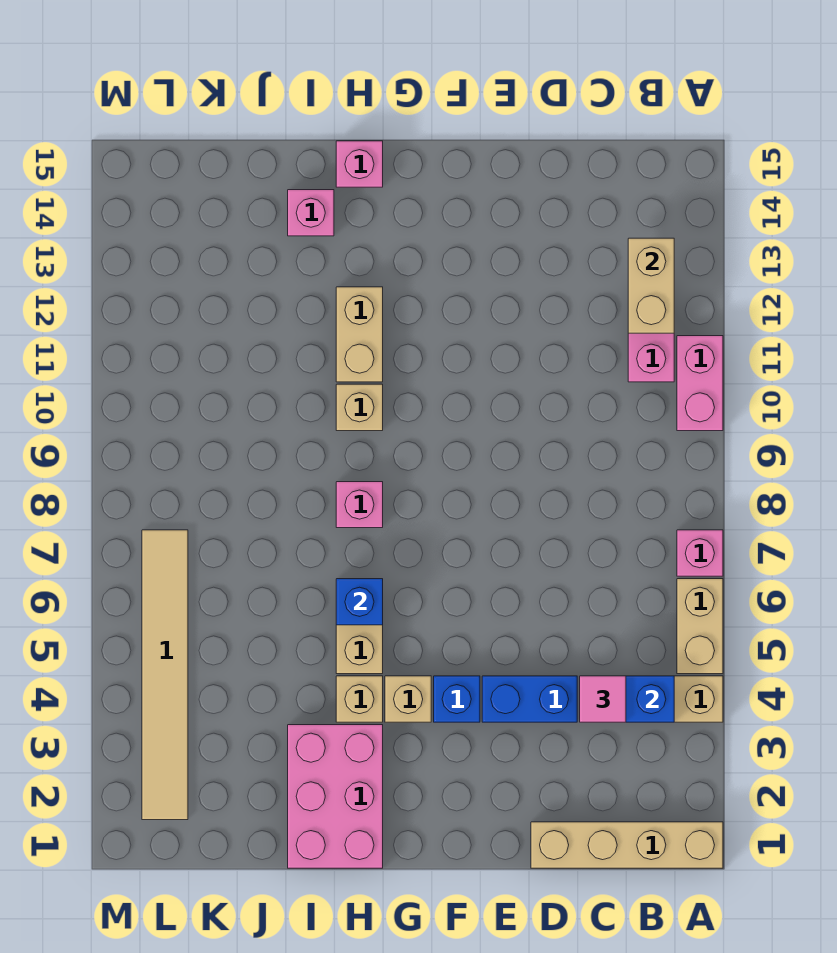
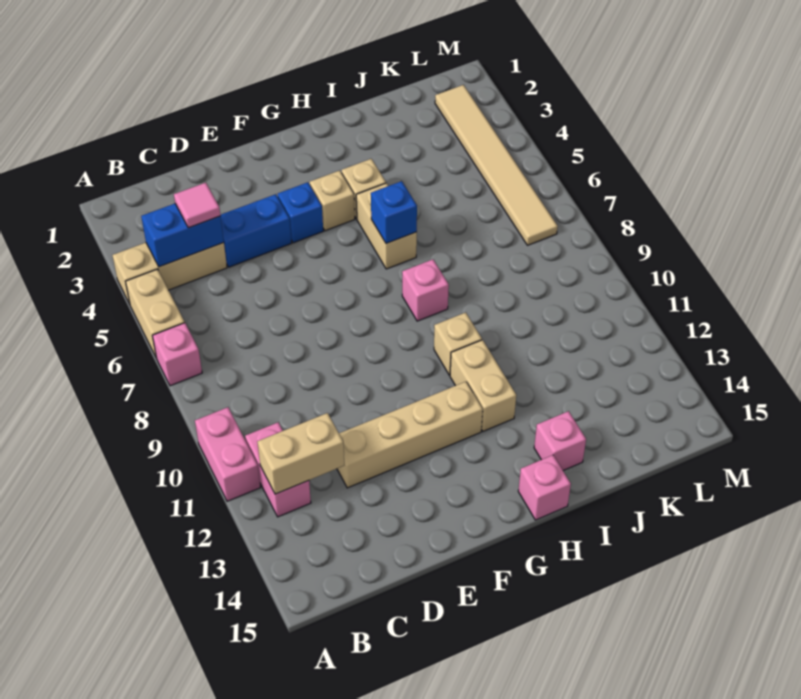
tan 1x4 brick [531,822,723,868] -> tan 1x4 brick moved to [337,382,483,488]
tan 1x2 brick [628,238,674,333] -> tan 1x2 brick turned to [257,413,344,494]
pink 2x3 brick [288,725,383,868] -> none

